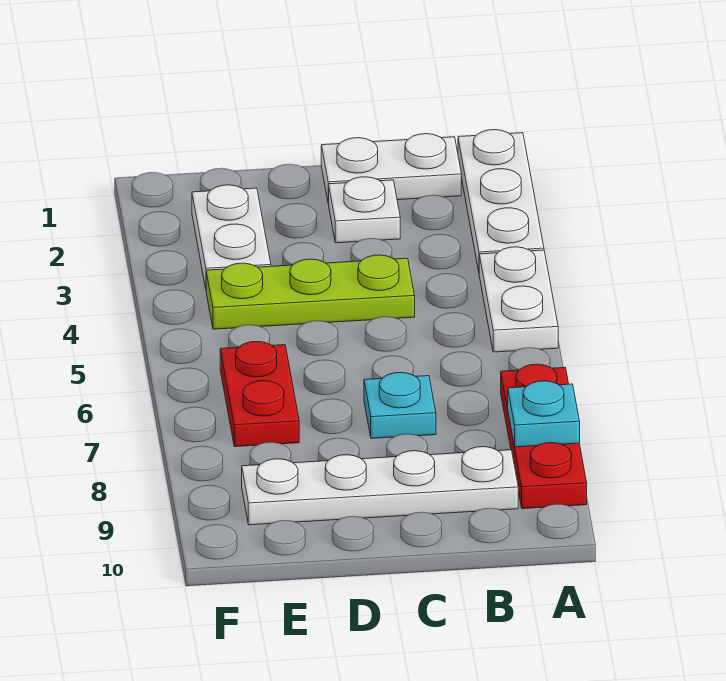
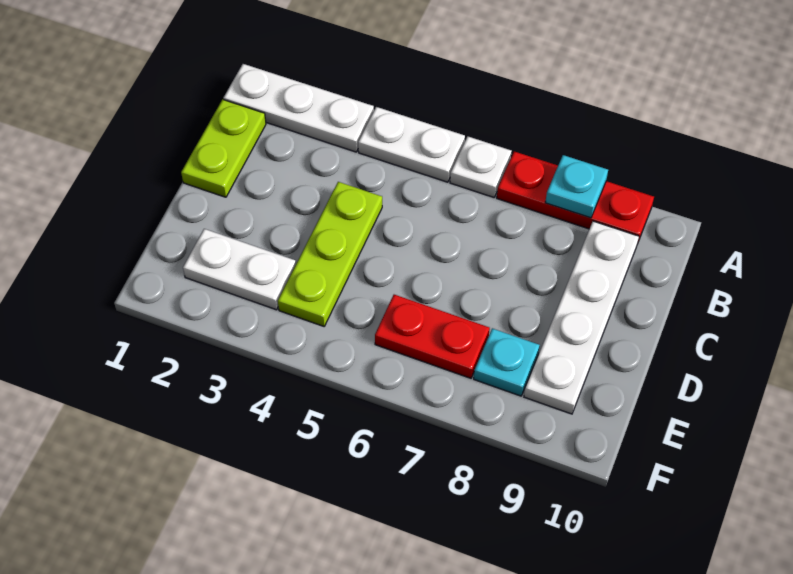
white 1x2 plate [321,134,461,203] -> lime 1x2 plate [181,99,266,197]
white 1x1 plate [328,177,400,243] -> white 1x1 plate moved to [450,136,512,197]
cyan 1x1 plate [364,372,436,439] -> cyan 1x1 plate moved to [474,328,540,396]

